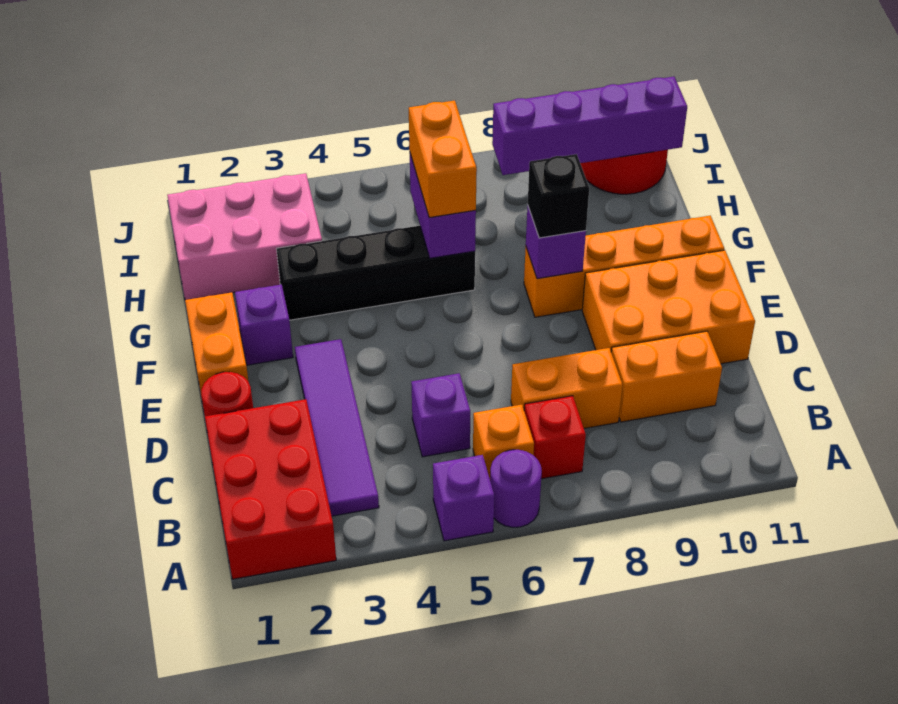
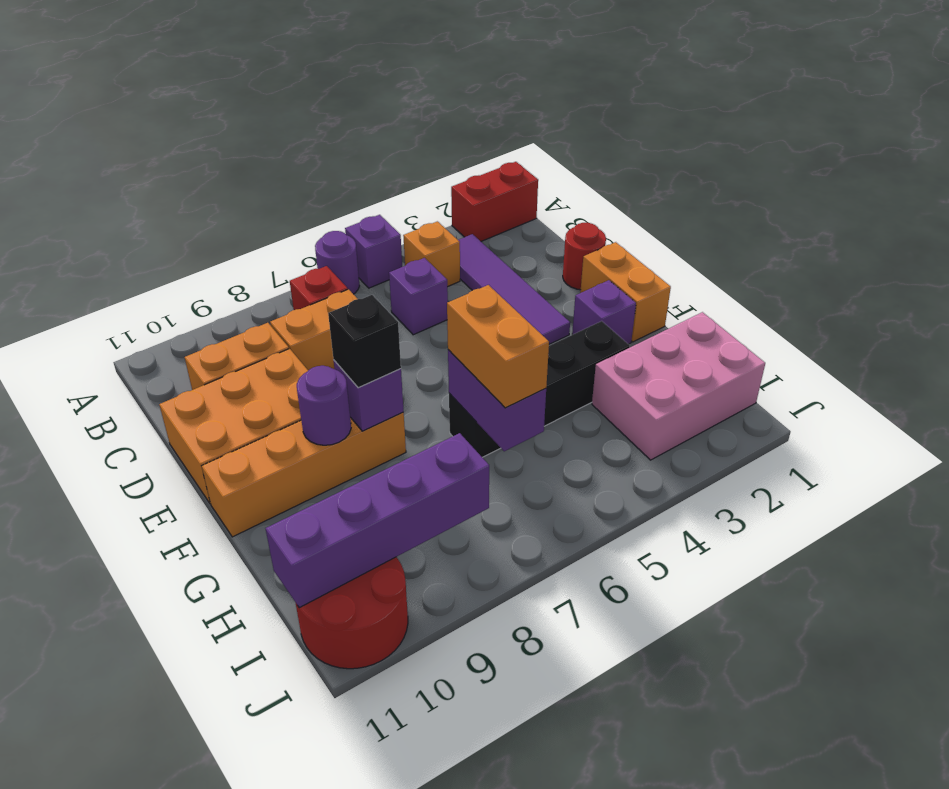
red 2x3 brick [205,399,336,579] -> red 1x2 brick [451,162,538,241]
orange 1x1 brick [473,405,534,478] -> orange 1x1 brick moved to [403,221,460,287]
none -> purple 1x1 round brick [297,366,351,445]

